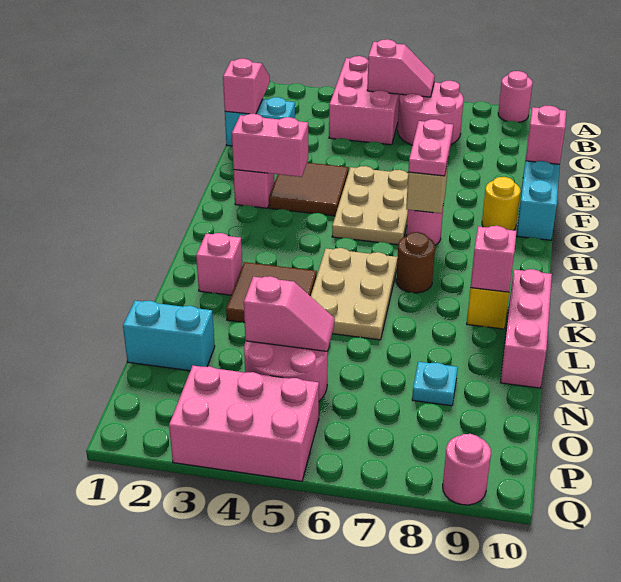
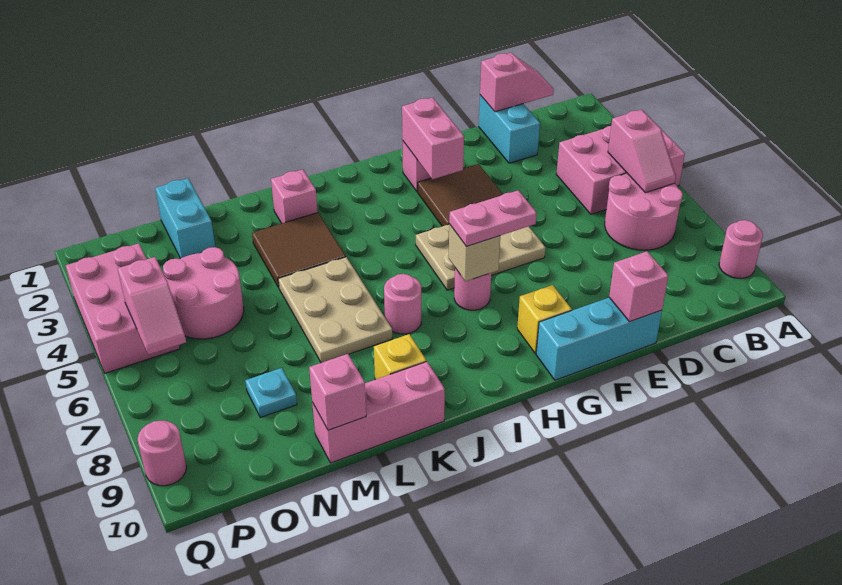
yellow 1x1 round brick [482,177,520,230] -> yellow 1x1 brick [517,285,572,353]
tan 2x3 plate [311,248,398,340] -> tan 2x3 plate turned to [278,257,392,363]
brown 1x1 round brick [396,232,435,293] -> pink 1x1 round brick [384,274,421,334]
pink 1x1 brick [471,226,517,292] -> pink 1x1 brick moved to [309,354,366,430]
pink 1x2 slope [244,276,335,351] -> pink 1x2 slope moved to [118,257,186,355]

